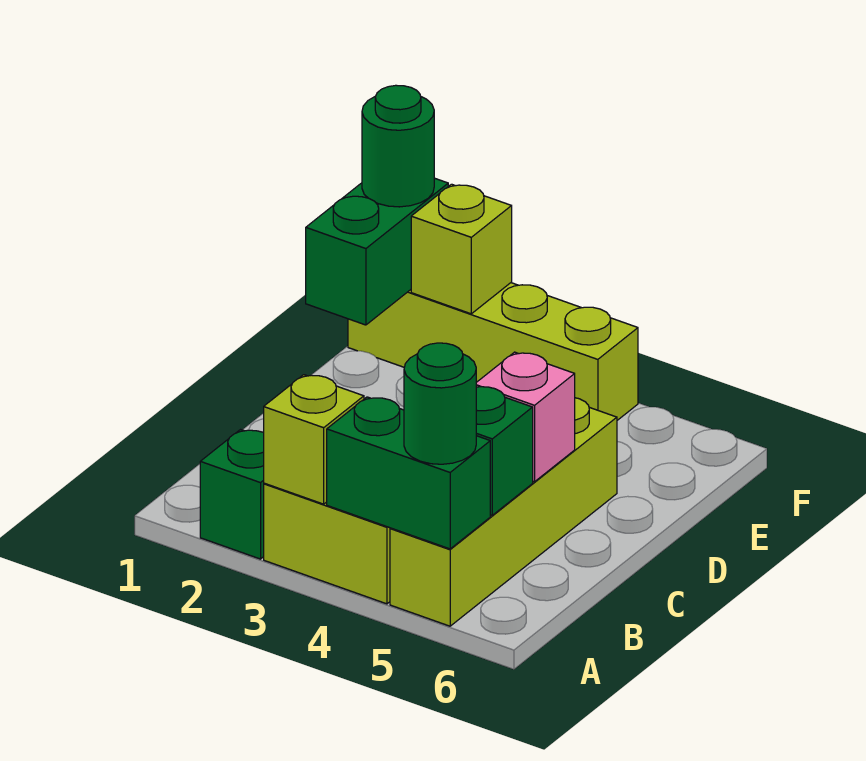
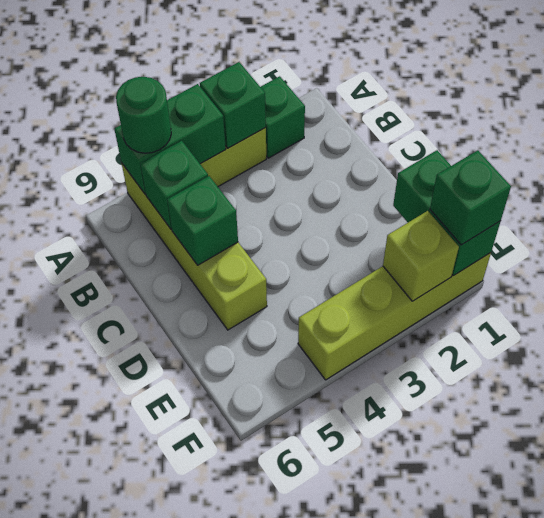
lime 1x1 brick [264,375,364,504] -> green 1x1 brick [200,62,266,148]
pink 1x1 brick [476,352,575,482] -> green 1x1 brick [167,176,238,265]
green 1x1 round brick [362,85,434,207] -> green 1x1 brick [430,150,511,245]

